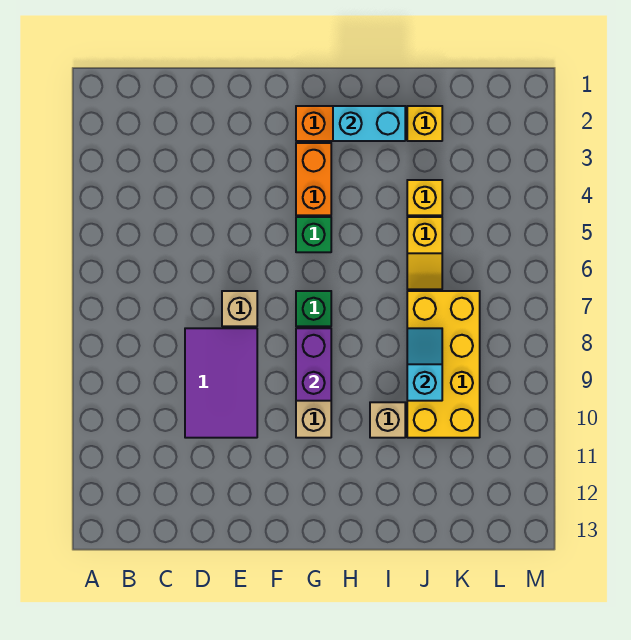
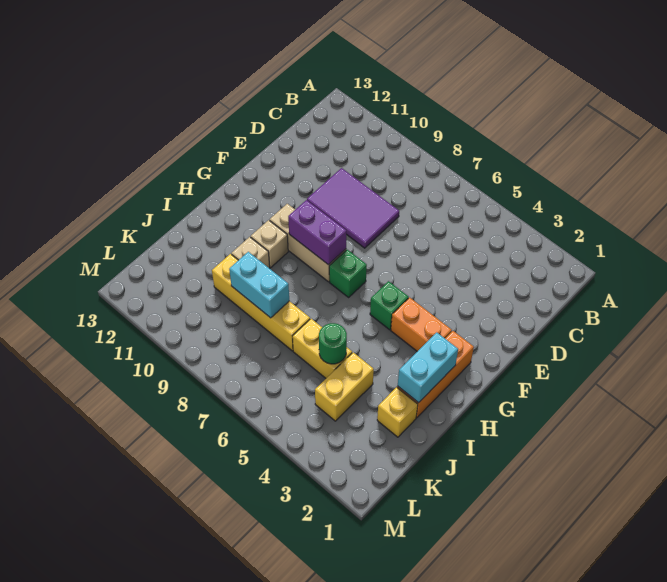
tan 1x1 brick [222,291,257,326] -> tan 1x1 brick moved to [251,220,288,268]
yellow 1x1 brick [407,180,442,215] -> yellow 1x2 brick [315,352,374,421]
yellow 1x2 slope [407,217,442,289] -> yellow 1x2 brick [293,319,352,378]
none -> green 1x1 round brick [319,323,347,364]
yellow 2x4 brick [407,291,480,438] -> yellow 1x4 brick [212,254,310,351]
cyan 1x2 slope [407,328,442,401] -> cyan 1x2 brick [229,252,289,318]

